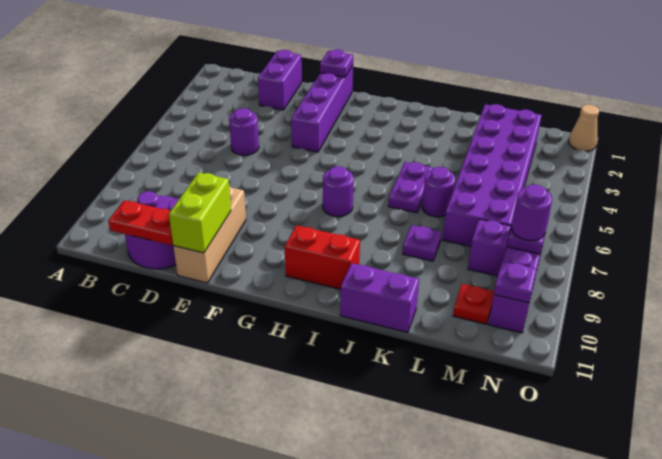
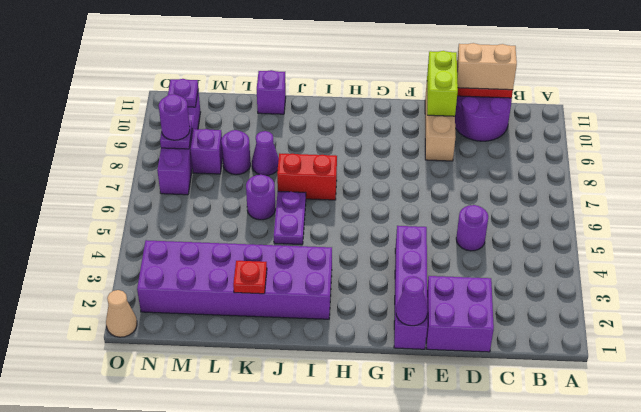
none -> tan 1x2 brick [457,43,517,90]
purple 1x2 brick [258,50,302,110] -> purple 2x2 brick [426,276,494,352]
purple 1x1 plate [320,50,353,77] -> purple 1x1 cone [396,277,428,326]
purple 1x1 round brick [323,166,354,217] -> purple 1x1 round brick moved to [221,130,251,175]
red 1x2 brick [285,225,360,289] -> red 1x2 brick moved to [277,153,337,200]
purple 1x2 brick [340,263,419,332] -> purple 1x1 brick [257,70,286,114]
purple 1x1 plate [402,225,442,261] -> purple 1x1 cone [252,131,279,176]
purple 2x6 brick [443,104,542,247] -> purple 2x6 brick turned to [137,240,332,319]
red 1x1 plate [453,284,494,324] -> red 1x1 plate moved to [233,261,267,294]

